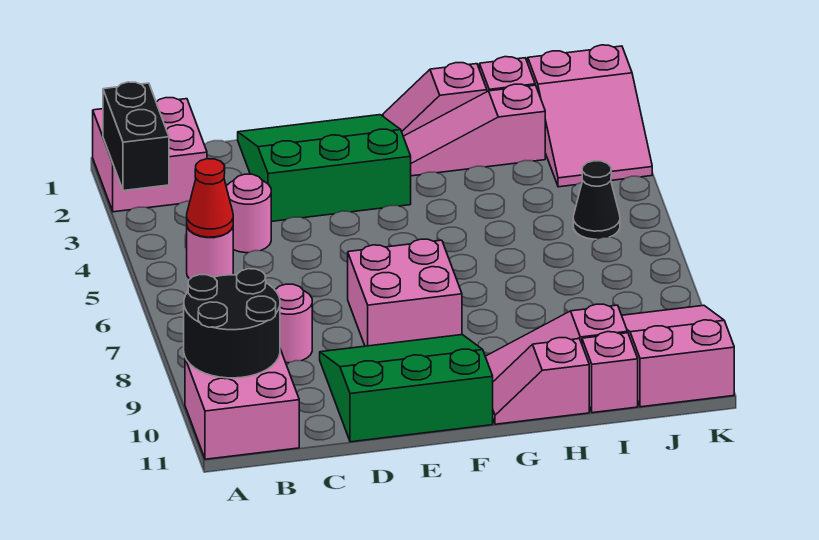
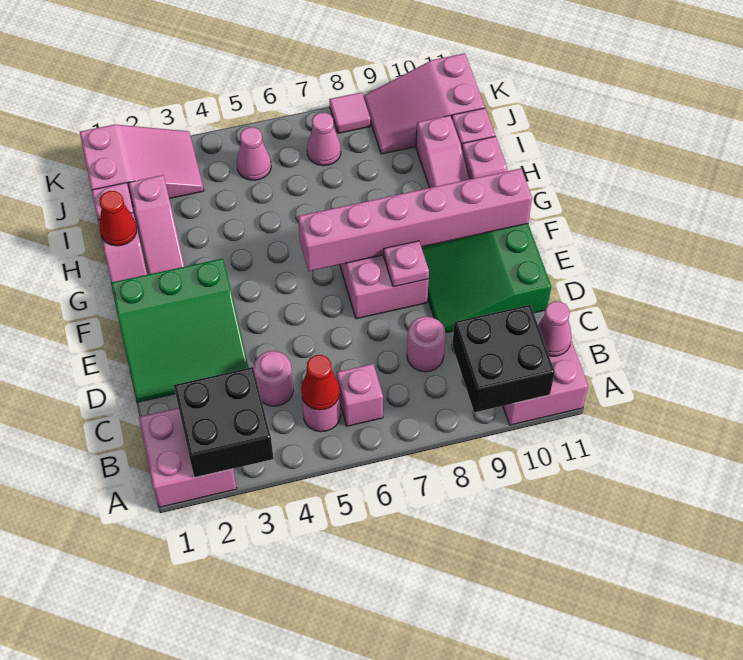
black 1x2 brick [103,82,169,191] -> black 2x2 brick [174,367,274,478]
black 2x2 round brick [184,269,280,378] -> black 2x2 brick [452,305,555,412]
none -> pink 1x1 brick [337,364,383,426]
none -> pink 1x1 cone [538,302,572,356]
green 3x3 slope [238,115,411,221] -> green 3x3 slope turned to [111,258,249,402]
none -> pink 1x1 plate [384,241,429,287]
none -> pink 1x6 brick [298,168,532,271]
none -> red 1x1 cone [100,191,137,246]
black 1x1 cone [573,161,620,239] -> pink 1x1 cone [237,127,271,180]
none -> pink 1x1 cone [307,113,341,166]
none -> pink 1x1 tile [329,92,370,133]

